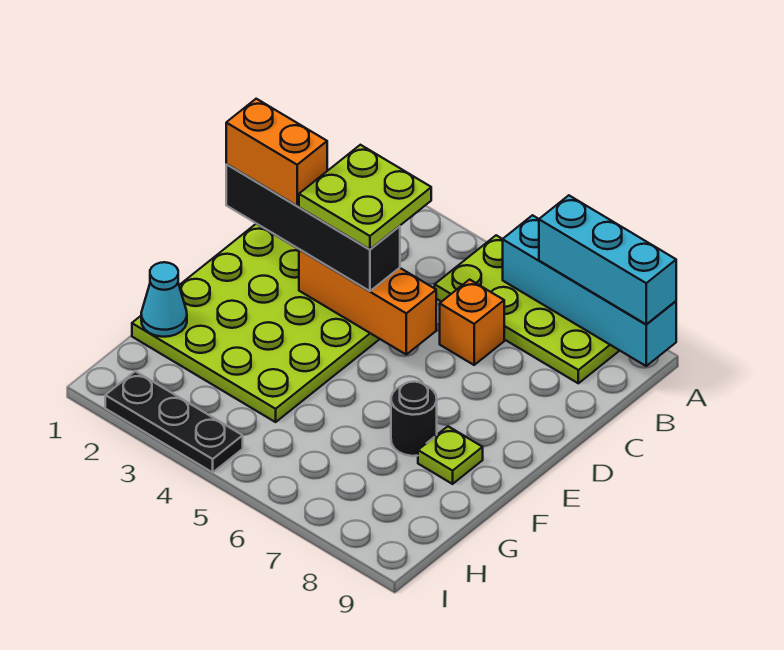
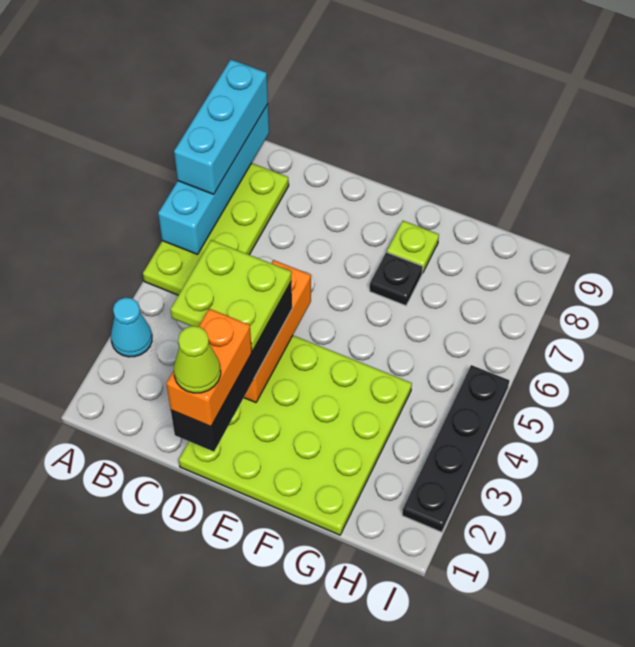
orange 1x1 brick [440,280,504,365] -> none
none -> lime 1x1 cone [174,326,221,393]
black 1x1 round brick [391,382,437,456] -> black 1x1 plate [370,252,423,306]
cyan 1x1 cone [141,262,187,337] -> cyan 1x1 cone moved to [111,298,152,357]
black 1x3 plate [105,371,243,472] -> black 1x4 plate [402,365,510,532]

